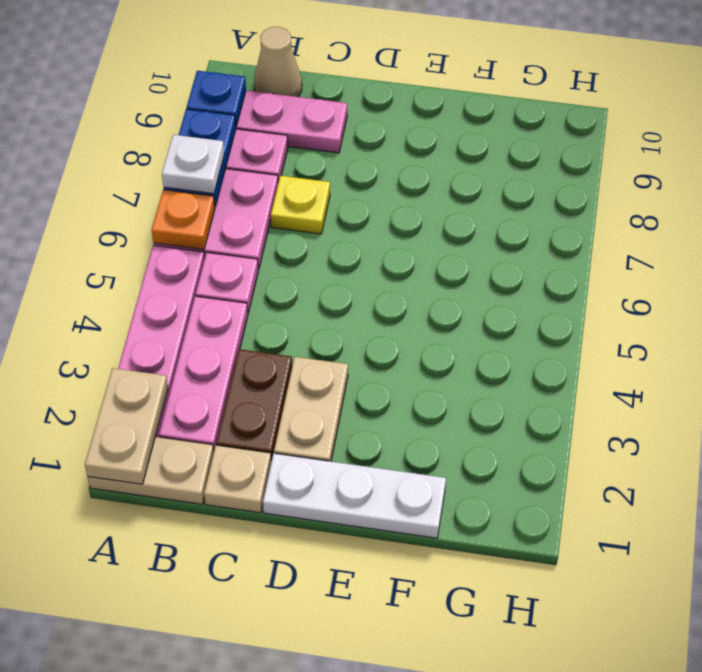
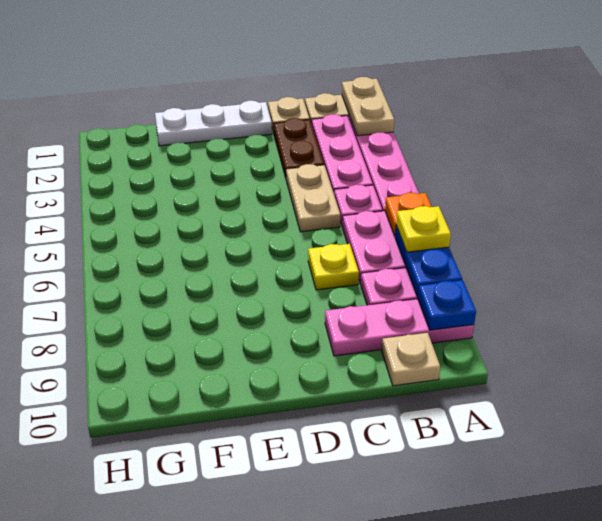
white 1x1 plate [162,135,224,194] -> yellow 1x1 plate [396,206,451,252]
tan 1x1 cone [254,27,302,97] -> tan 1x1 plate [382,333,440,386]
tan 1x2 plate [274,357,348,461] -> tan 1x2 plate moved to [286,164,340,232]

